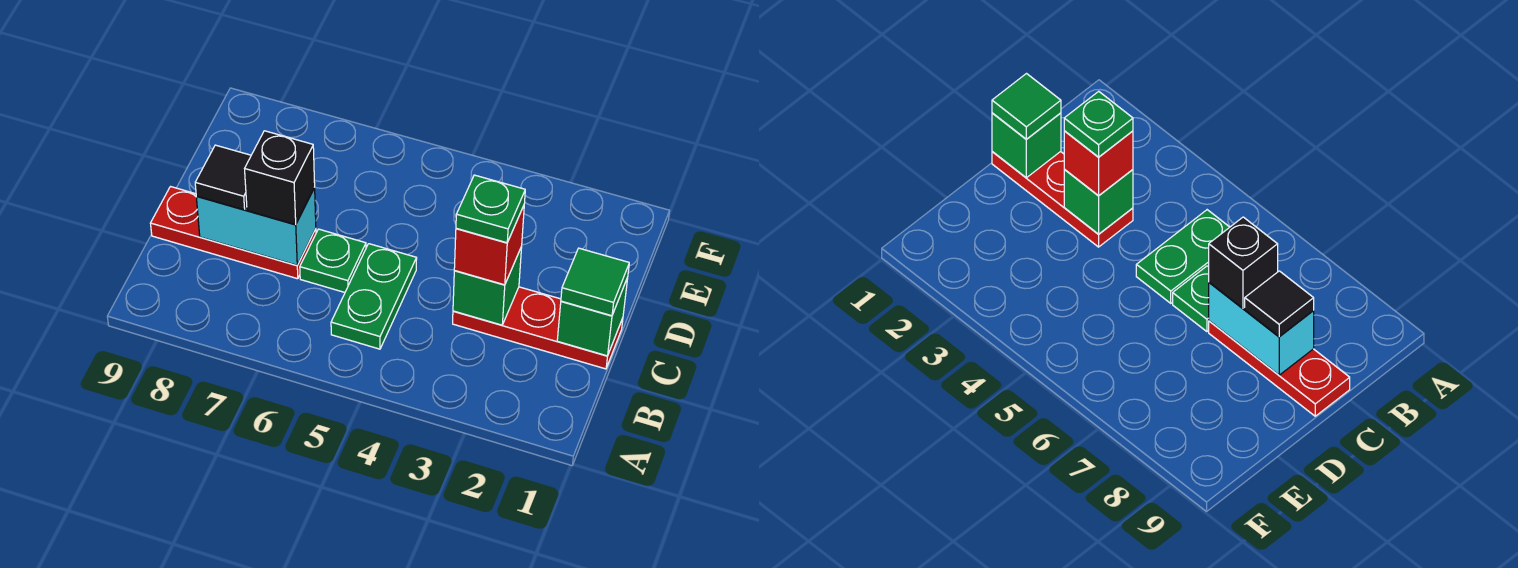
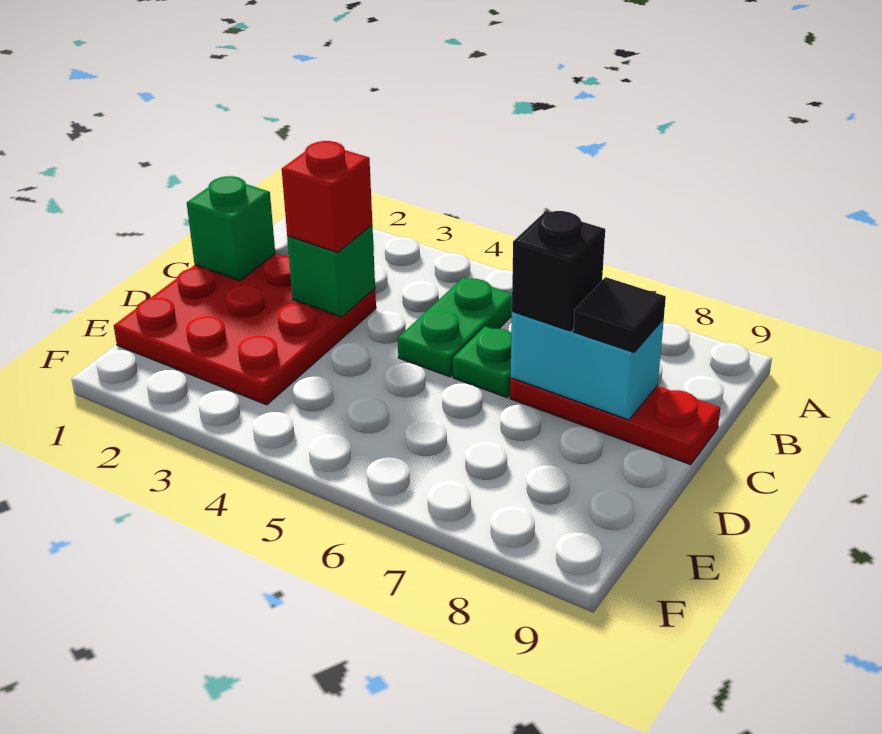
red 1x3 plate [453,287,623,369] -> red 3x3 plate [114,254,376,405]
green 1x1 tile [561,248,629,316] -> none
green 1x1 plate [456,175,525,243] -> none

